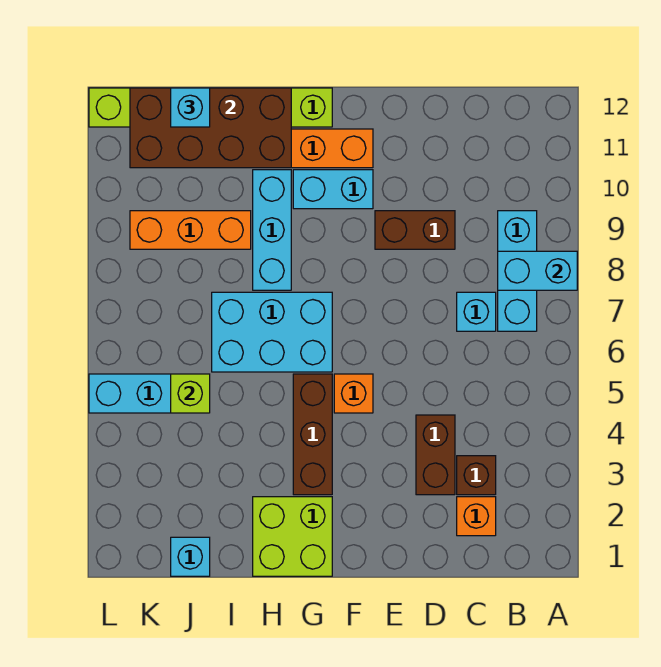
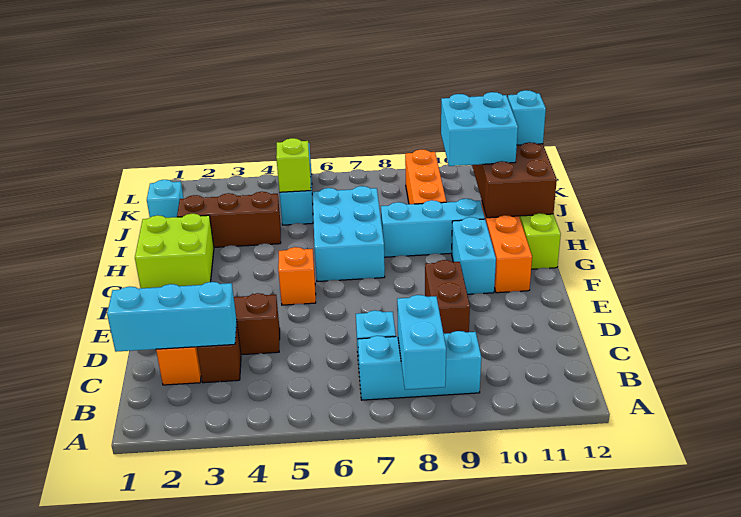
none -> cyan 1x3 brick [107,282,237,352]
brown 1x3 brick [293,374,332,495] -> brown 1x3 brick moved to [177,192,281,247]
none -> cyan 2x2 brick [441,92,518,166]

